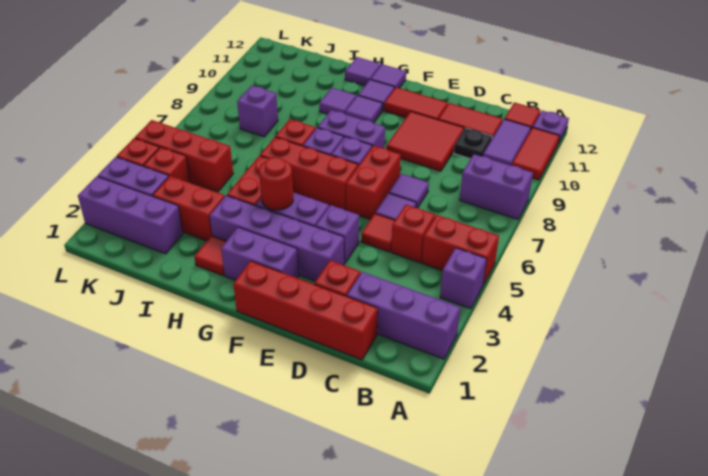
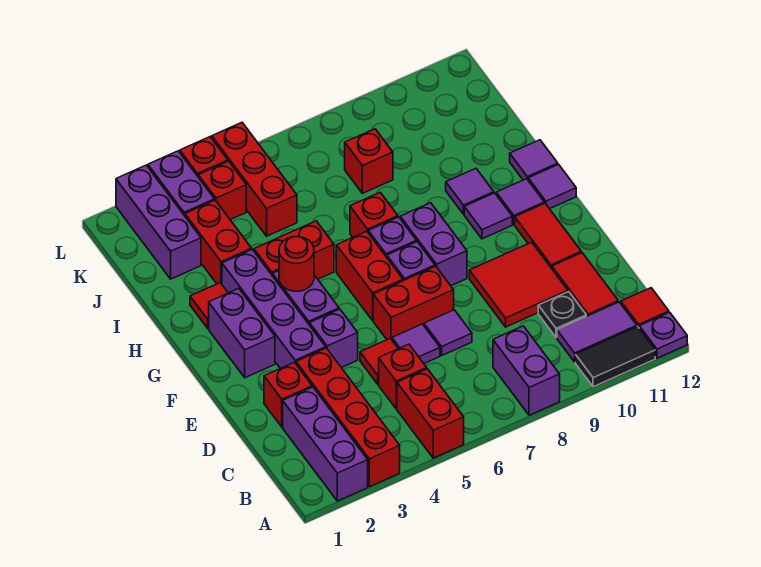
purple 1x1 brick [440,248,487,309] -> none
red 1x2 tile [512,127,560,180] -> black 1x2 tile [575,327,655,387]
red 1x4 brick [233,261,378,360] -> red 1x4 brick moved to [296,348,400,487]
red 1x3 brick [260,137,358,210] -> red 1x2 brick [336,231,403,320]
purple 1x1 brick [237,85,278,137] -> red 1x1 brick [345,129,393,193]

